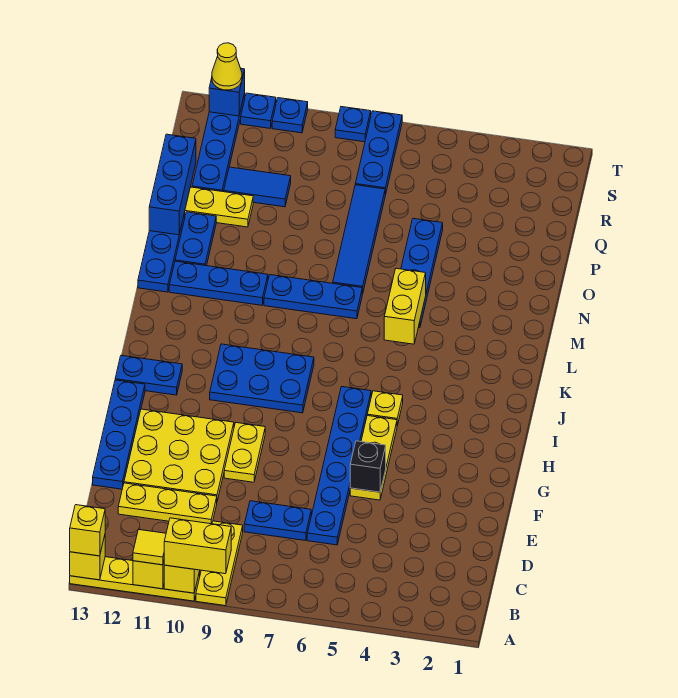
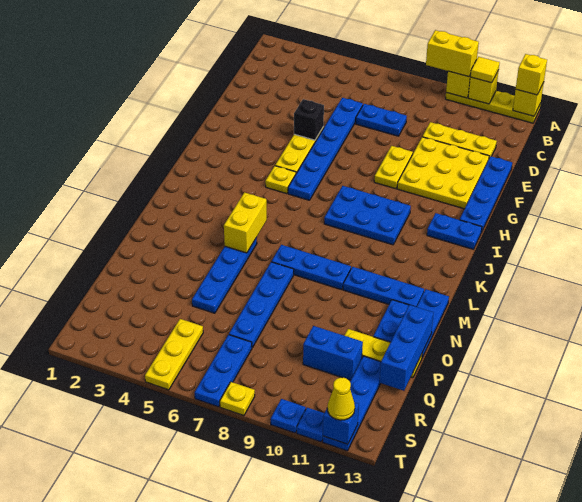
yellow 1x3 plate [196,521,243,606] -> yellow 1x3 plate moved to [145,319,203,390]
blue 1x4 tile [333,185,385,294] -> blue 1x4 plate [229,262,294,348]
blue 1x2 tile [224,167,291,207] -> blue 1x2 brick [303,326,363,380]
blue 1x1 plate [335,107,371,142] -> yellow 1x1 plate [220,382,255,415]

